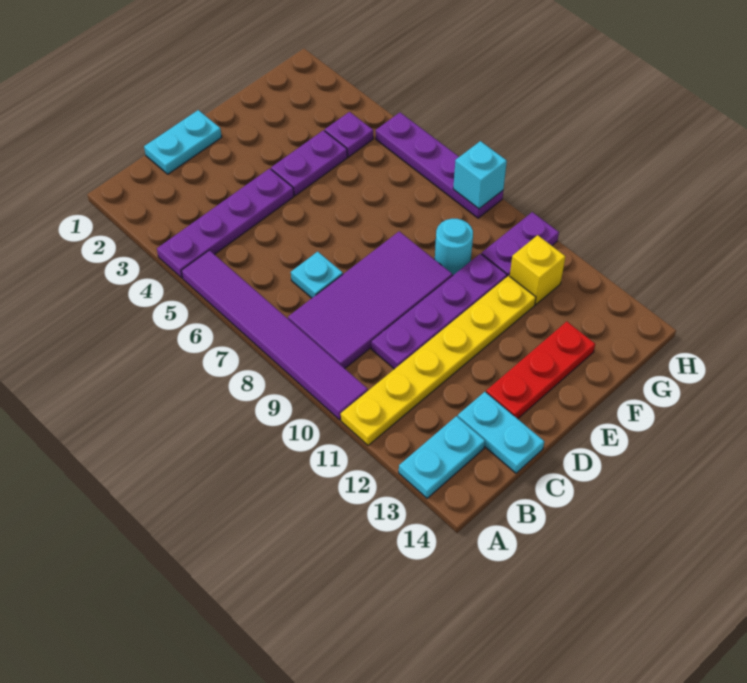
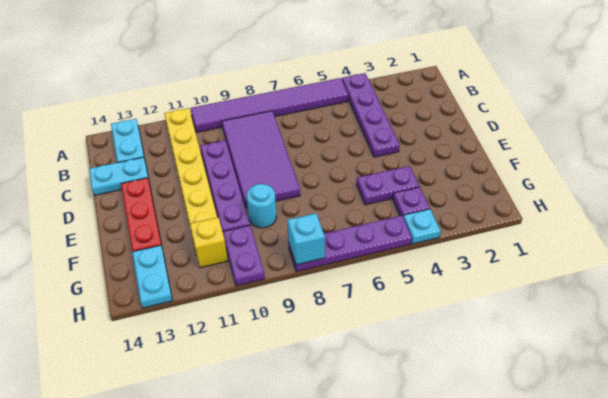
cyan 1x2 plate [144,110,222,174] -> cyan 1x2 plate moved to [132,245,173,308]
cyan 1x1 plate [291,252,343,298] -> cyan 1x1 plate moved to [403,209,441,244]
purple 1x2 plate [271,130,347,196] -> purple 1x2 plate turned to [357,166,419,205]

